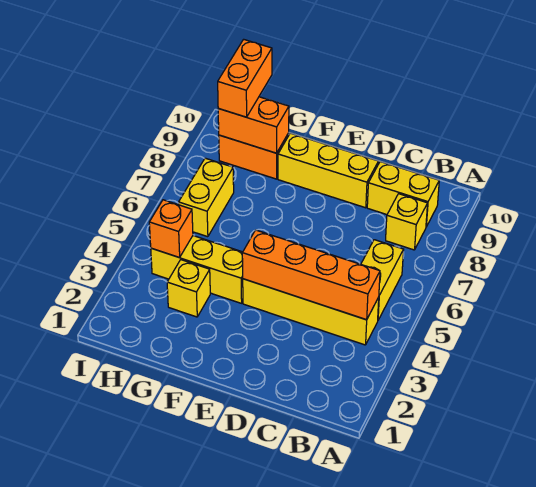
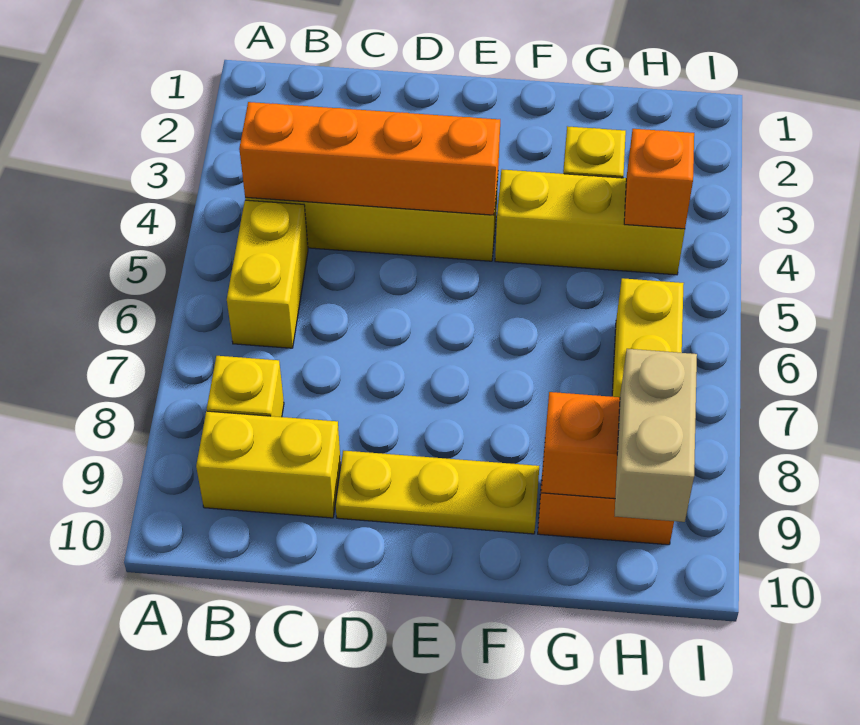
yellow 1x3 brick [278,133,378,208] -> yellow 1x3 plate [336,451,539,534]
orange 1x2 brick [218,39,272,117] -> tan 1x2 brick [615,349,697,522]

